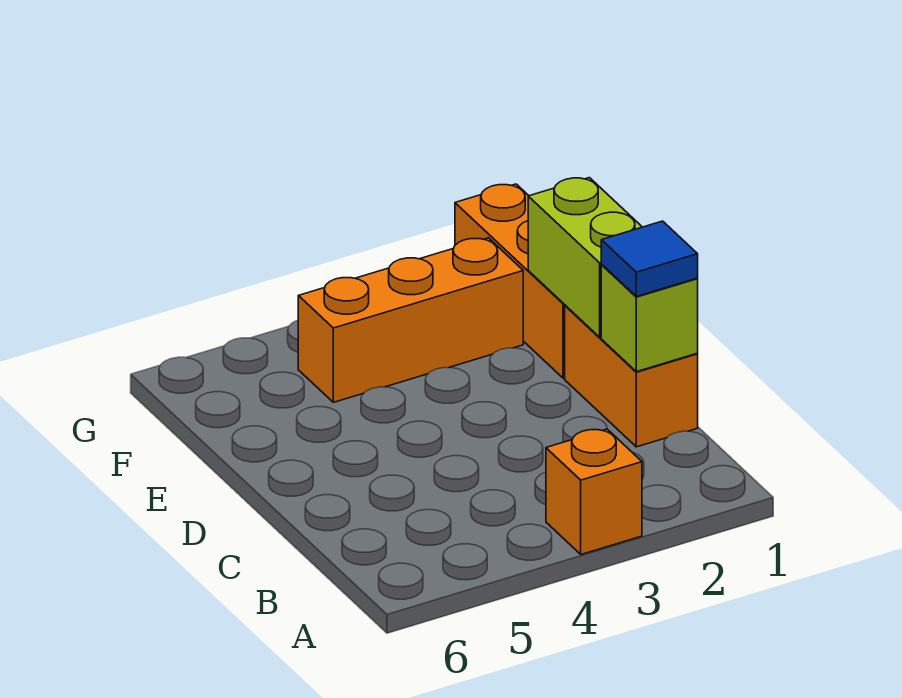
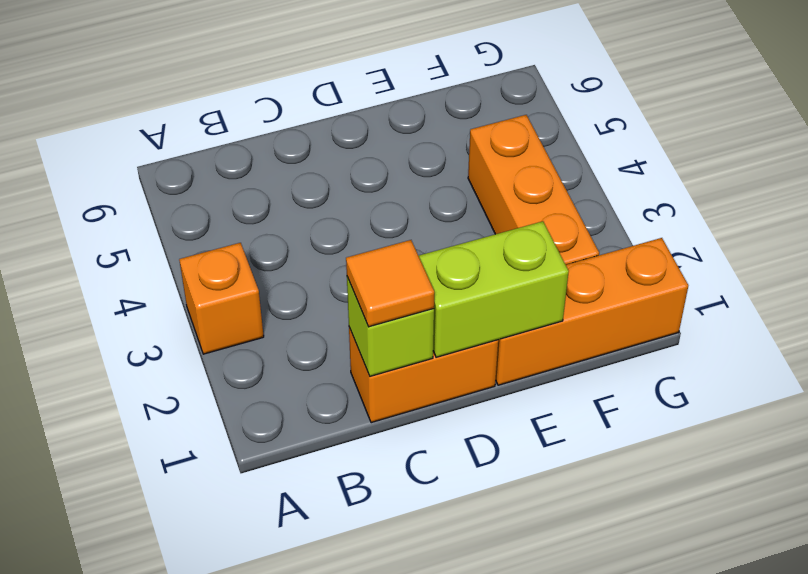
blue 1x1 tile [601,221,698,296] -> orange 1x1 tile [346,240,434,327]

